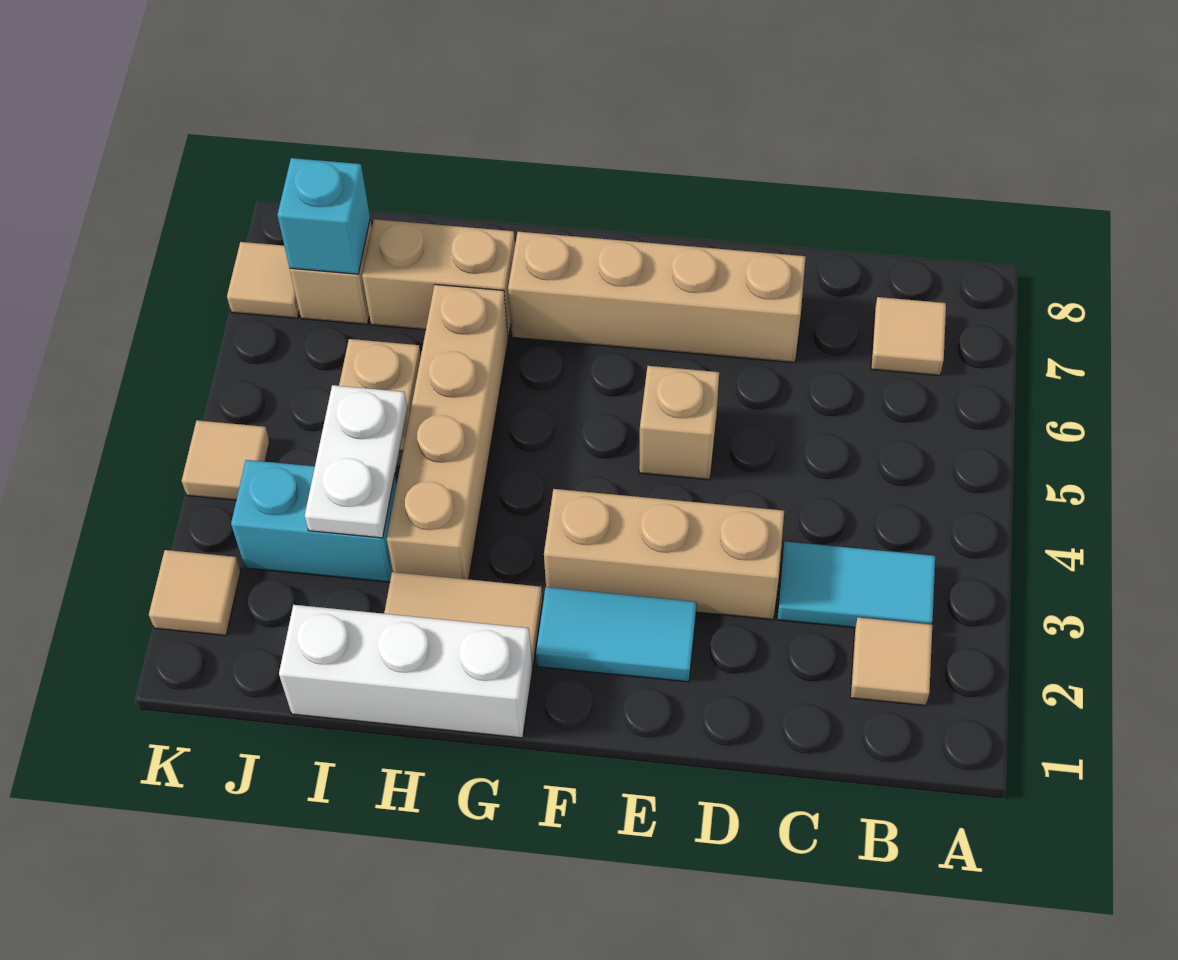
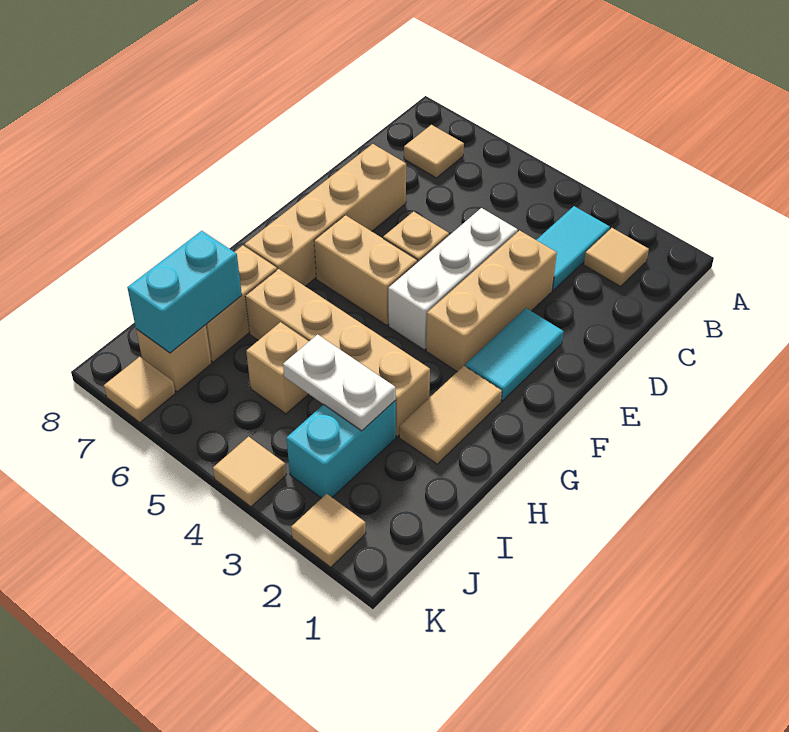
none -> tan 1x2 brick [314,215,418,325]
white 1x3 brick [279,605,533,738] -> white 1x3 brick moved to [388,208,518,350]
cyan 1x1 brick [277,158,370,274] -> cyan 1x2 brick [127,231,242,353]

